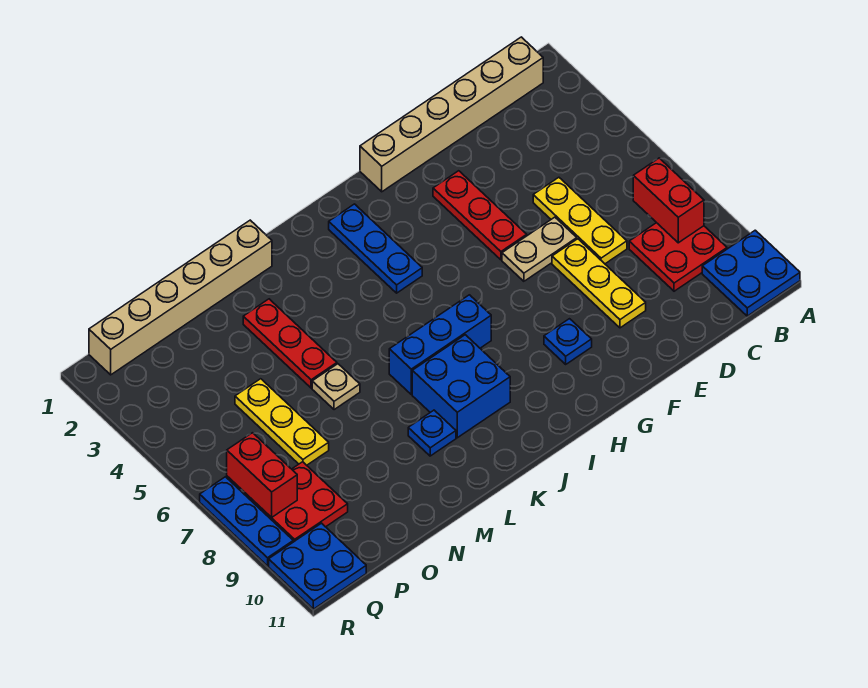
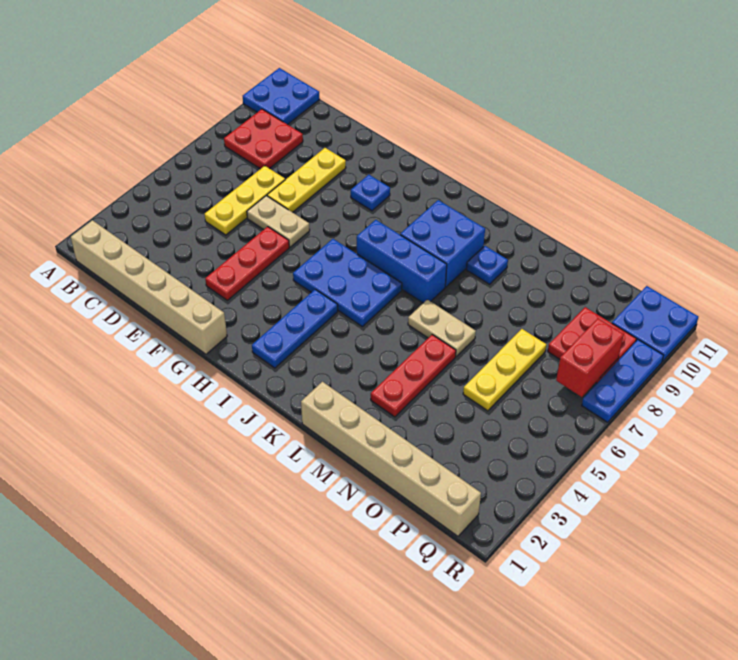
red 1x2 brick [633,158,704,243] -> none
none -> blue 2x3 plate [293,239,402,327]
tan 1x1 plate [312,364,360,410] -> tan 1x2 plate [408,300,476,356]

